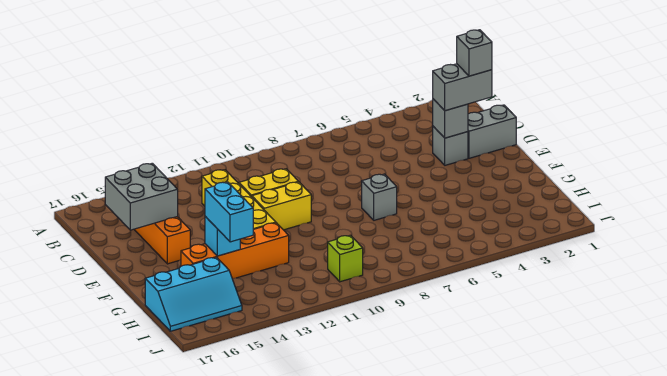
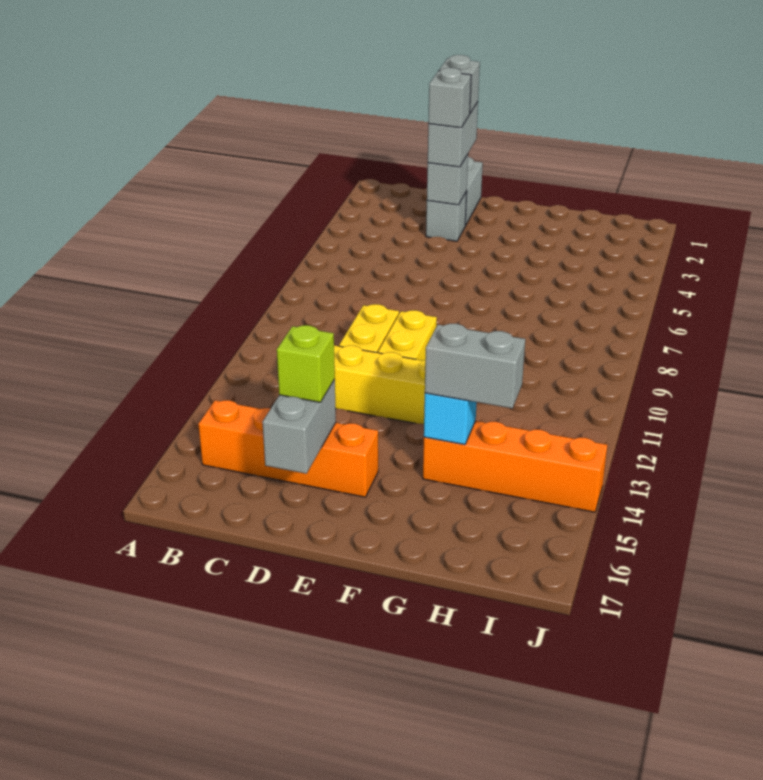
grey 2x2 brick [105,163,178,230] -> grey 1x2 brick [262,380,336,474]
grey 1x1 brick [362,174,397,220] -> grey 1x1 brick moved to [428,68,471,128]
orange 1x4 brick [181,223,289,278] -> orange 1x4 brick turned to [423,421,607,512]
cyan 1x2 brick [205,182,253,242] -> grey 1x2 brick [425,324,525,408]
cyan 2x3 slope [145,257,242,331] -> none
lime 1x1 brick [328,235,363,282] -> lime 1x1 brick moved to [277,325,335,402]

